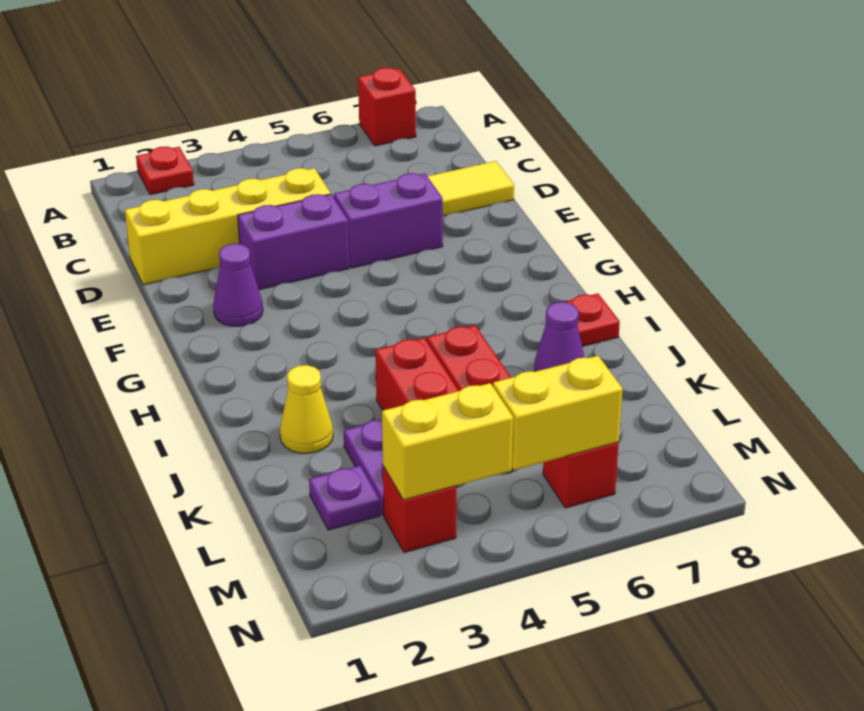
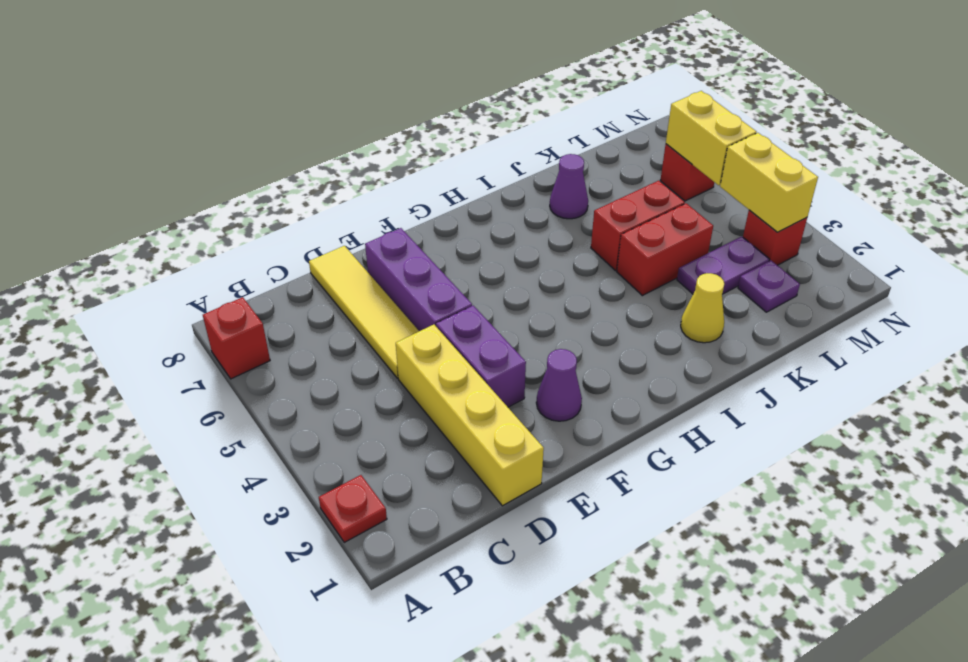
purple 1x2 brick [334,173,443,268] -> purple 1x3 brick [365,228,472,331]
red 1x1 plate [565,293,620,346] -> none

